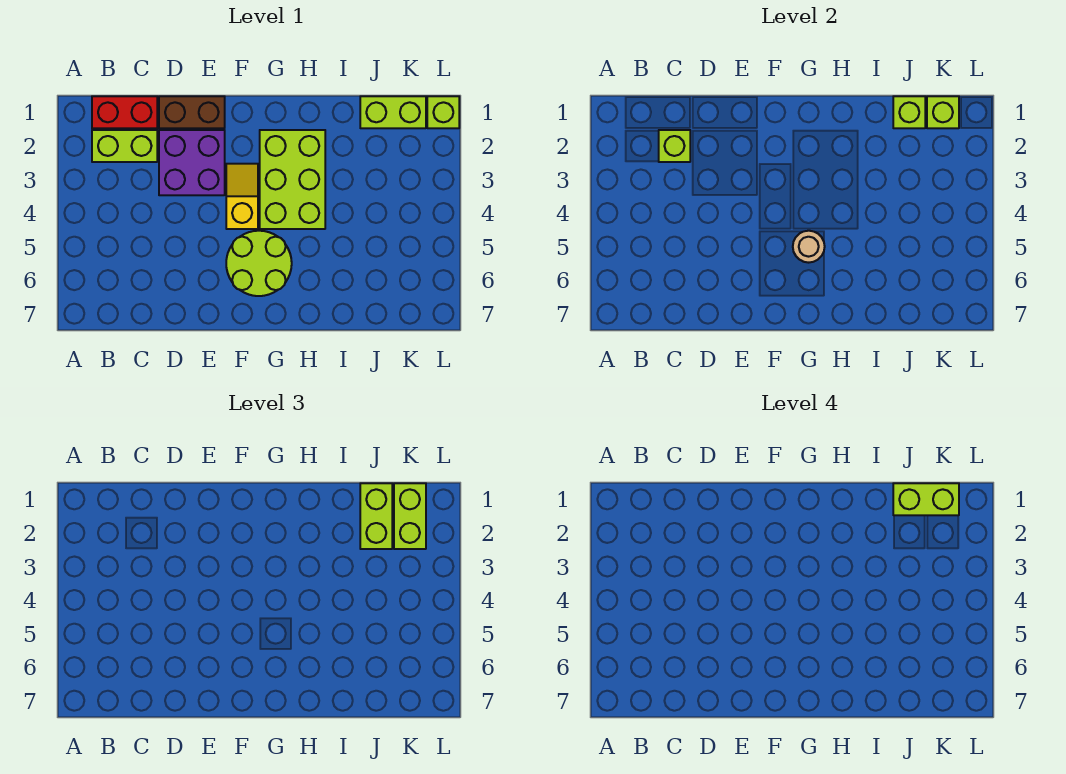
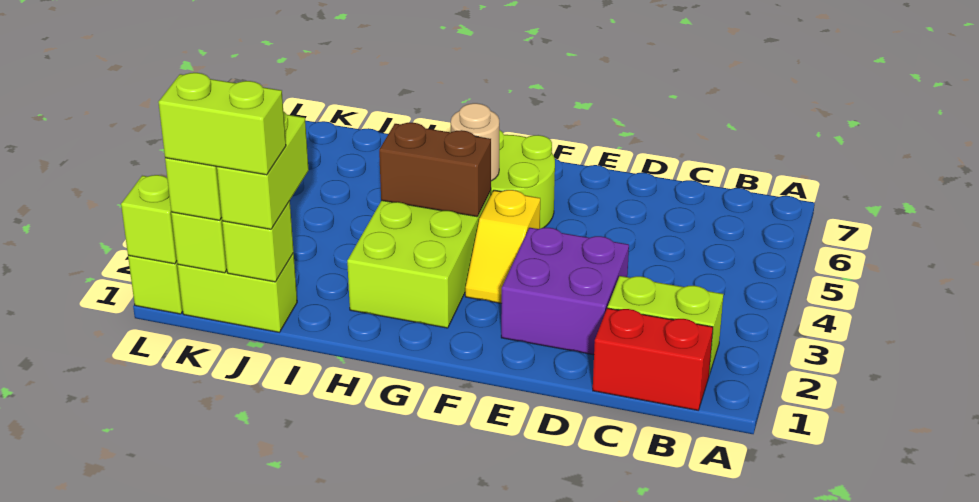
lime 1x1 brick [659,130,690,162] -> lime 1x1 brick moved to [121,175,177,264]
brown 1x2 brick [159,96,225,128] -> brown 1x2 brick moved to [379,123,491,217]

